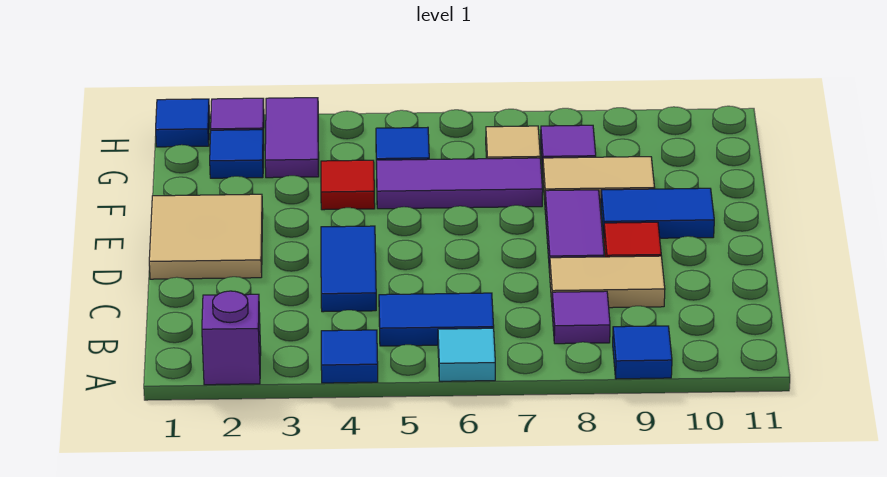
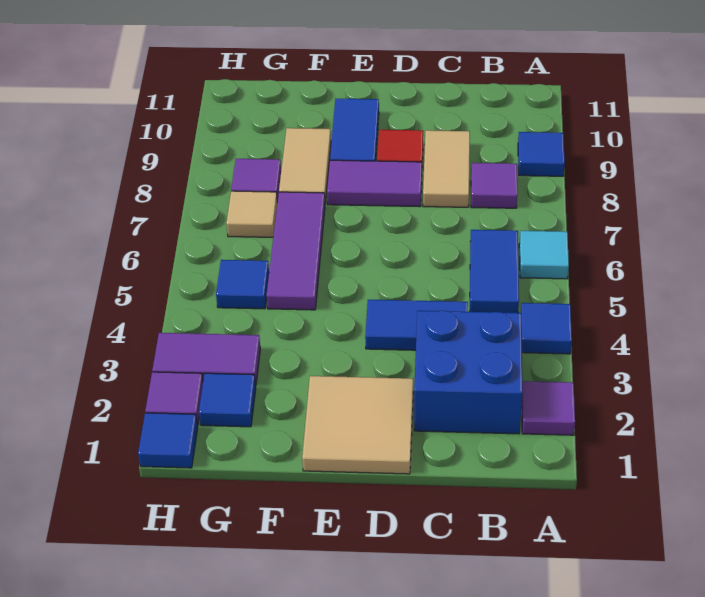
purple 1x1 brick [202,291,261,385] -> purple 1x1 tile [522,381,575,435]
none -> blue 2x2 brick [414,310,522,434]
red 1x1 tile [321,160,375,210] -> none

